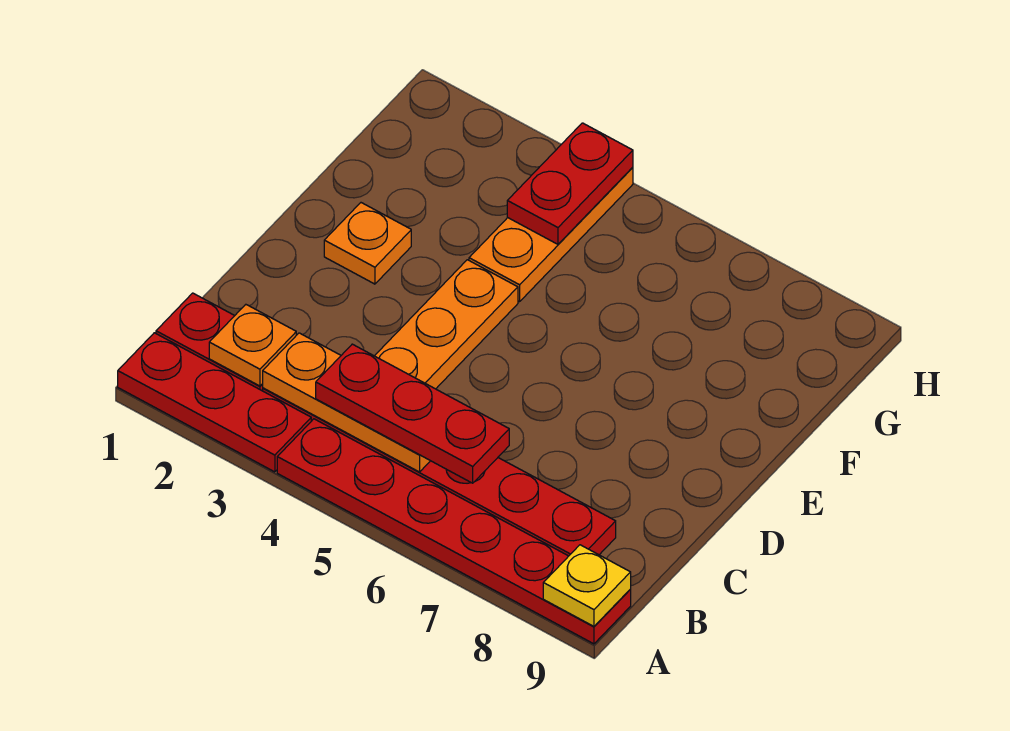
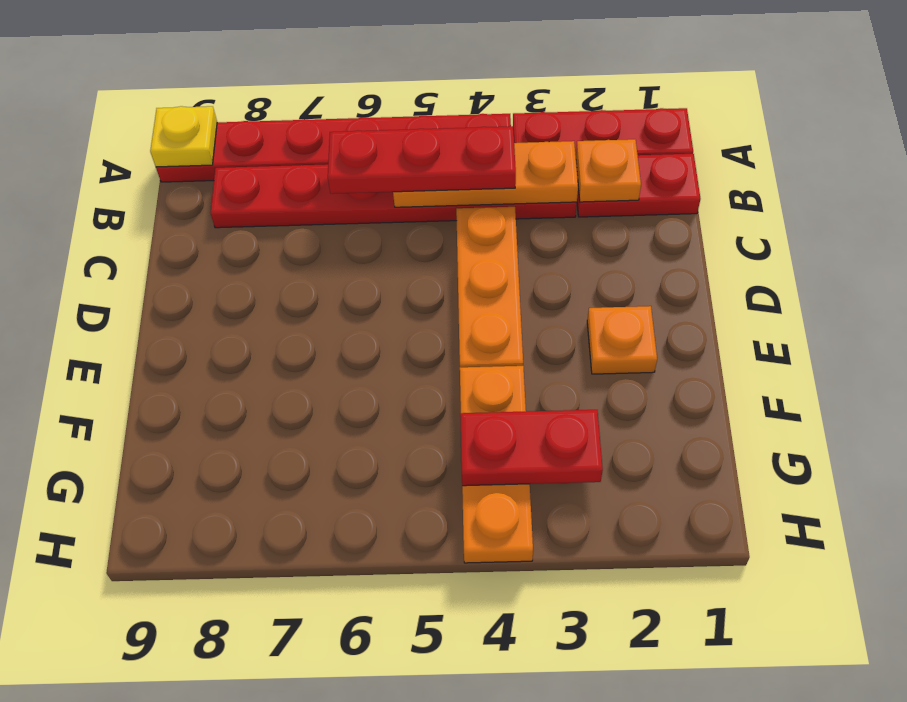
red 1x2 plate [507,123,633,244] -> red 1x2 plate turned to [460,410,603,486]

